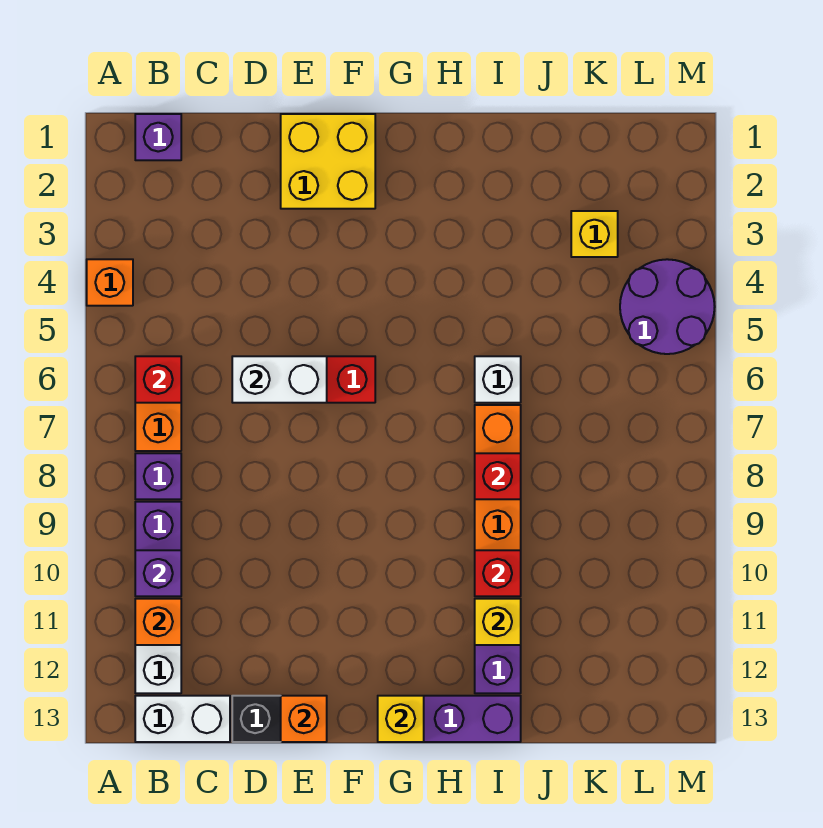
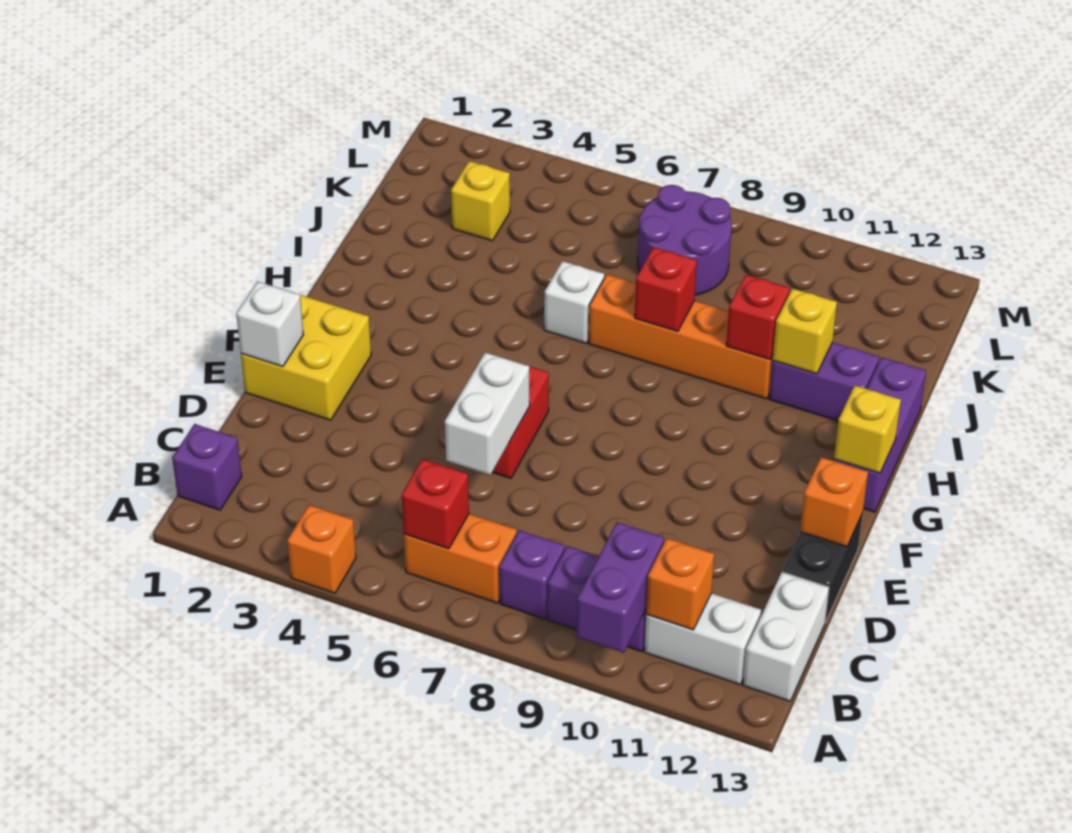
purple 1x1 brick [135,550,181,596] -> purple 1x2 brick [577,522,664,653]
none -> white 1x1 brick [236,281,304,367]
purple 2x2 round brick [620,259,715,354] -> purple 2x2 round brick moved to [638,185,732,295]

